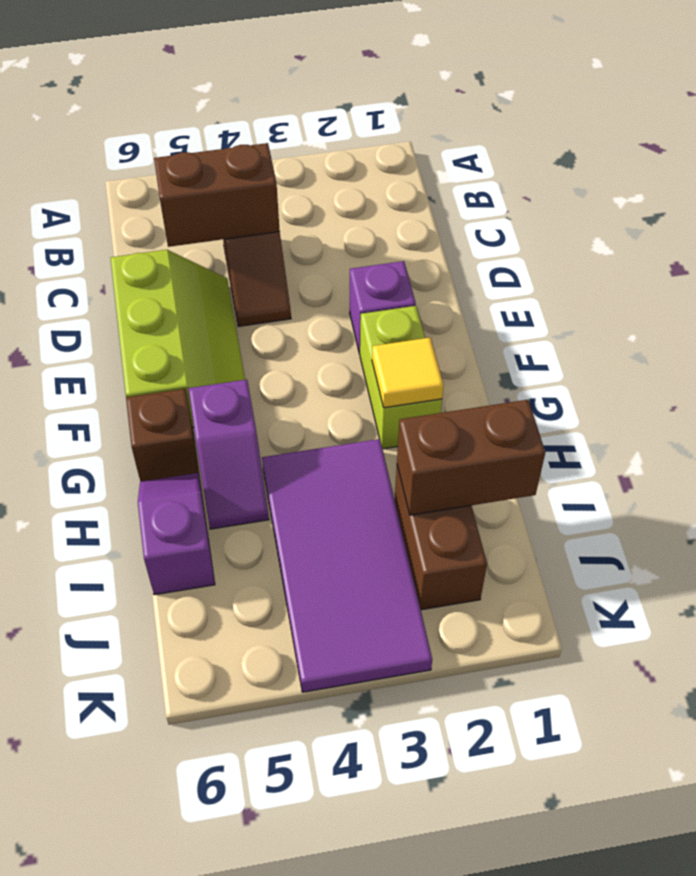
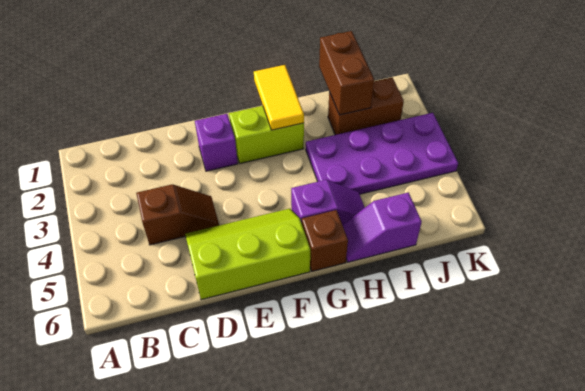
brown 1x2 brick [154,143,280,247] -> none
yellow 1x1 tile [372,338,444,408] -> yellow 1x2 tile [254,65,304,130]
purple 2x4 tile [262,439,432,692] -> purple 2x4 plate [306,113,458,194]

